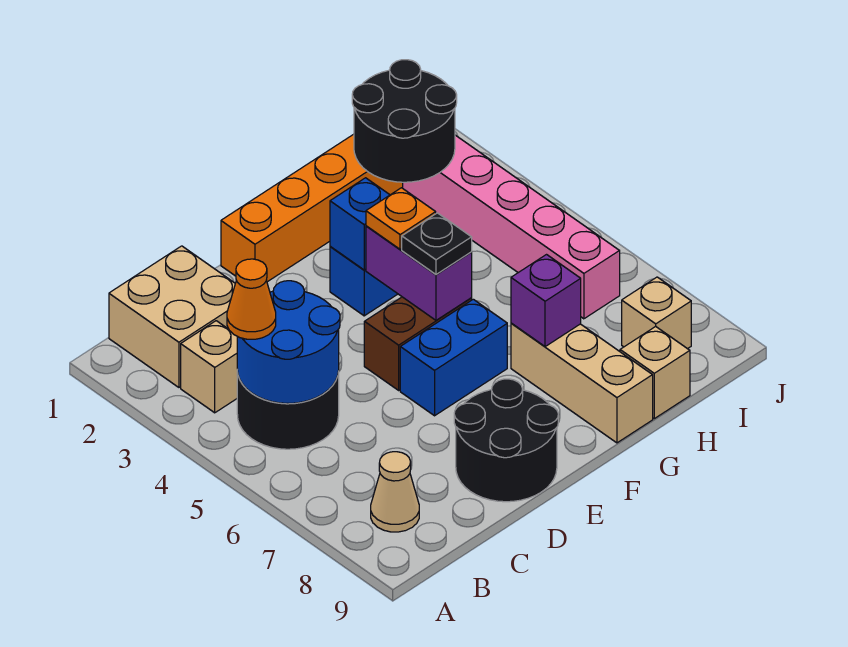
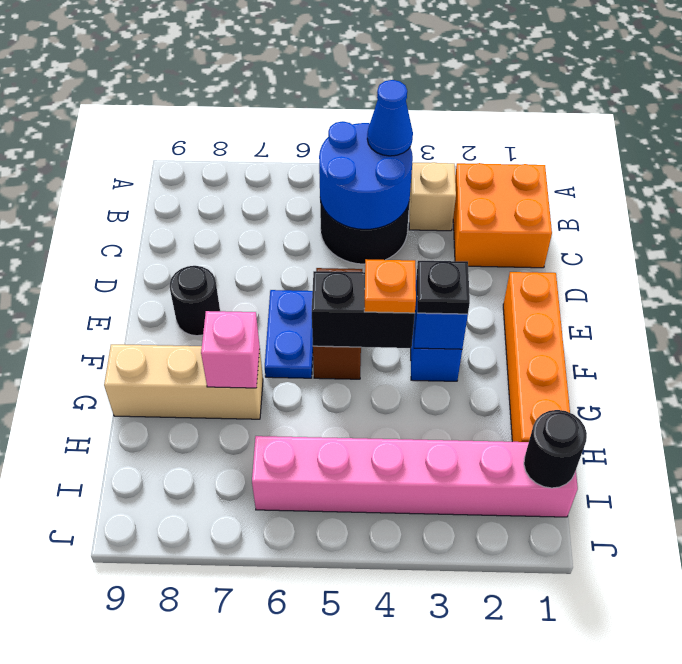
tan 2x2 brick [109,246,235,387] -> orange 2x2 brick [453,163,552,268]
orange 1x1 cone [227,259,276,339] -> blue 1x1 cone [367,80,413,156]
tan 1x1 cone [371,452,419,532] -> none
black 2x2 round brick [454,379,558,502] -> black 1x1 round brick [170,266,220,336]
blue 1x2 brick [400,299,507,416] -> blue 1x2 plate [265,290,313,378]
purple 1x2 brick [366,226,472,320] -> black 1x2 brick [312,271,415,348]
black 1x1 plate [402,213,472,274] -> black 1x1 plate moved to [417,261,470,314]
purple 1x1 brick [511,255,581,347] -> pink 1x1 brick [201,311,260,388]
black 2x2 round brick [352,60,457,182] -> black 1x1 round brick [524,410,587,488]
tan 1x1 brick [620,327,690,419] -> none
tan 1x1 brick [622,277,691,349] -> none

